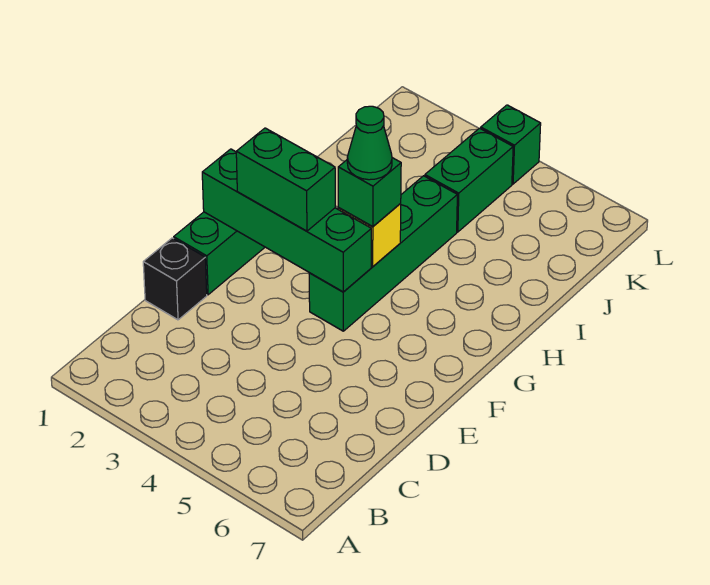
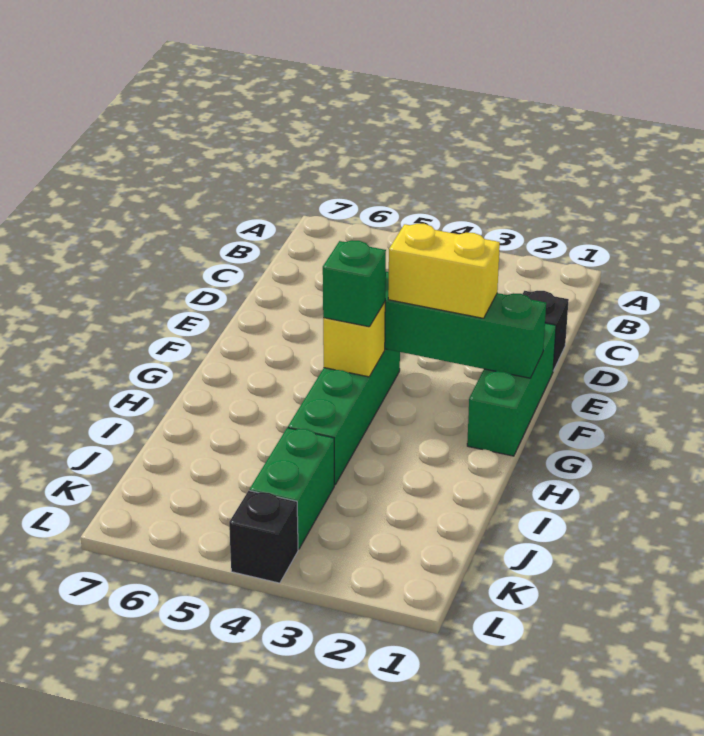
green 1x2 brick [236,128,335,231] -> yellow 1x2 brick [388,223,500,318]
green 1x1 cone [347,106,392,180] -> none
green 1x1 brick [481,105,541,184] -> black 1x1 brick [229,491,298,583]

